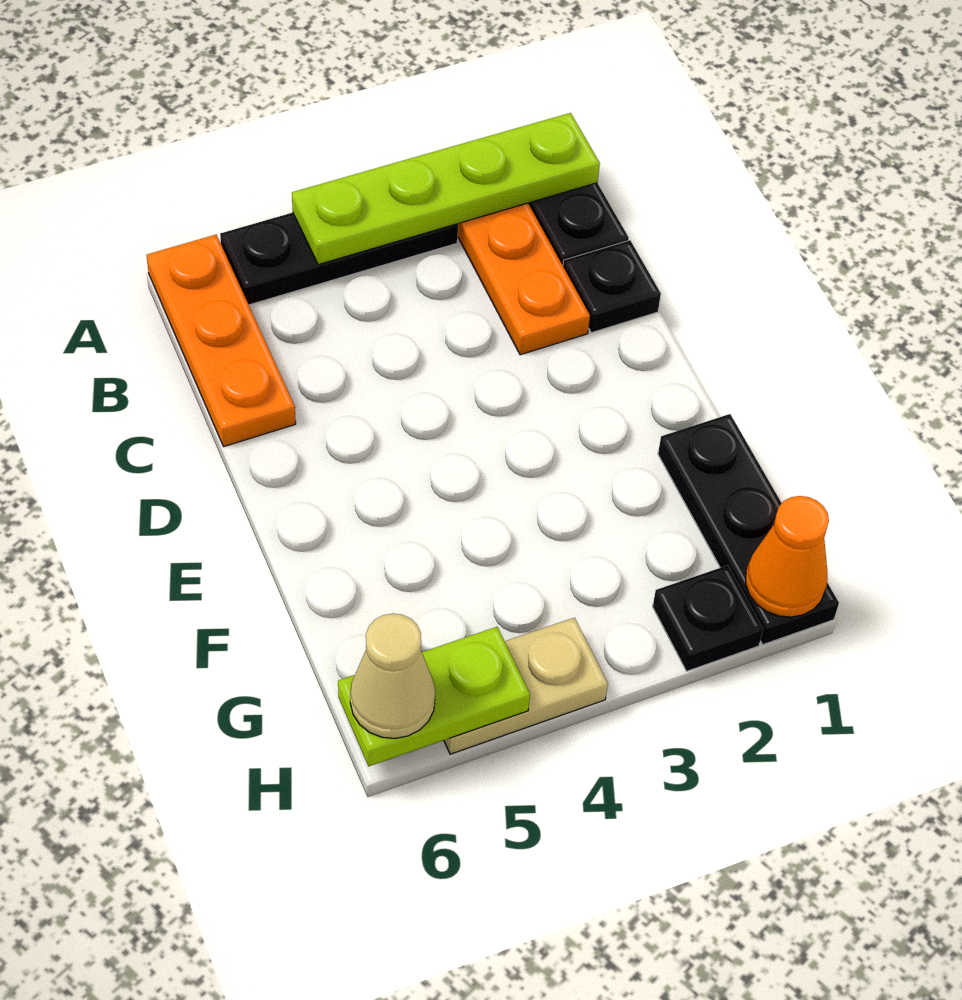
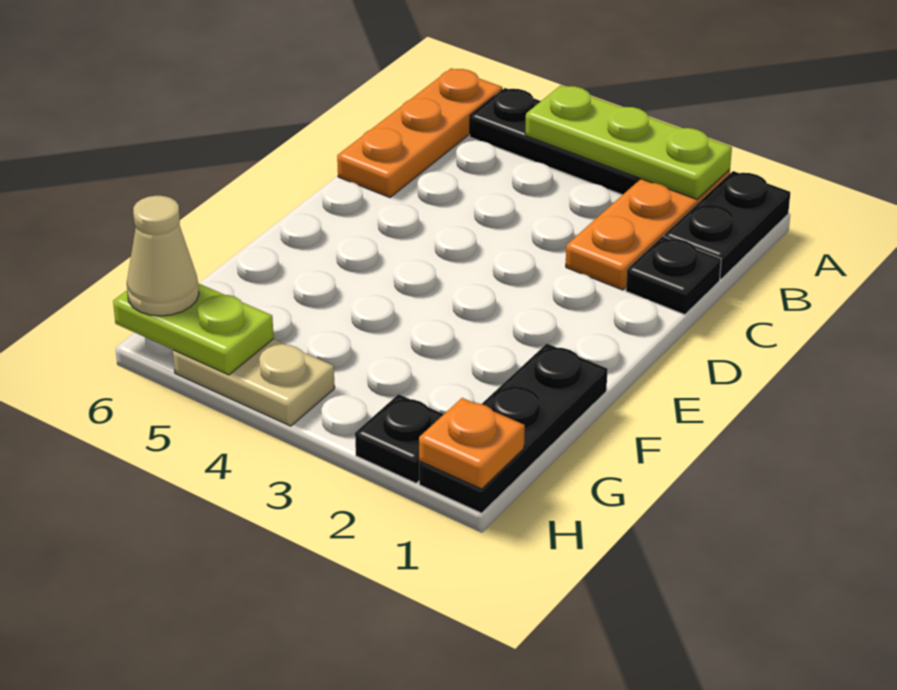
lime 1x4 plate [292,113,600,265] -> lime 1x3 plate [525,85,732,199]
orange 1x1 cone [746,496,829,617] -> orange 1x1 plate [419,398,525,489]

